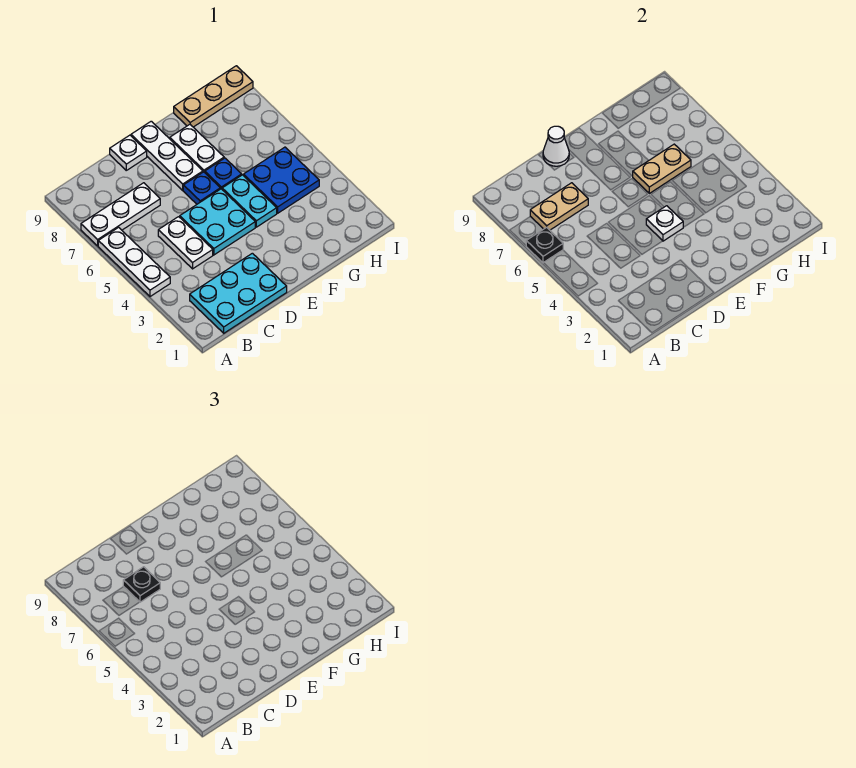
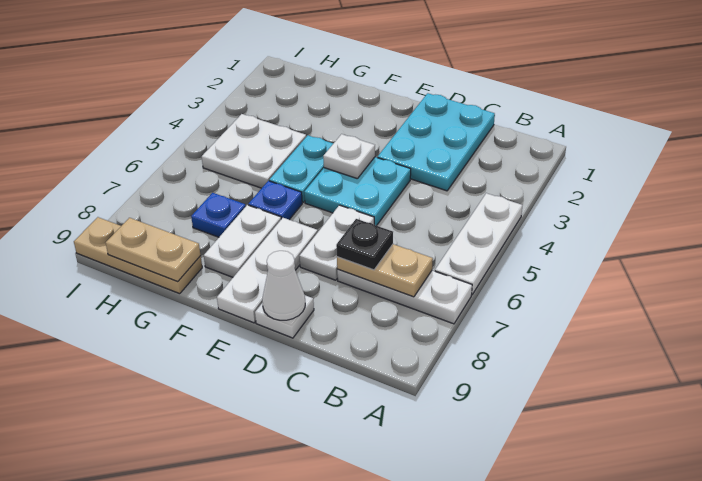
black 1x1 plate [526,227,563,263] -> none
cyan 2x3 plate [190,253,287,333] -> cyan 2x3 plate turned to [378,93,495,191]
white 1x2 plate [158,217,213,269] -> white 1x2 plate moved to [299,205,374,280]
blue 1x1 plate [183,172,220,204] -> blue 1x1 plate moved to [191,193,246,237]
tan 1x2 plate [633,144,691,193] -> tan 1x2 plate moved to [106,218,201,282]
blue 2x2 plate [244,147,319,213] -> white 2x2 plate [202,114,306,188]

